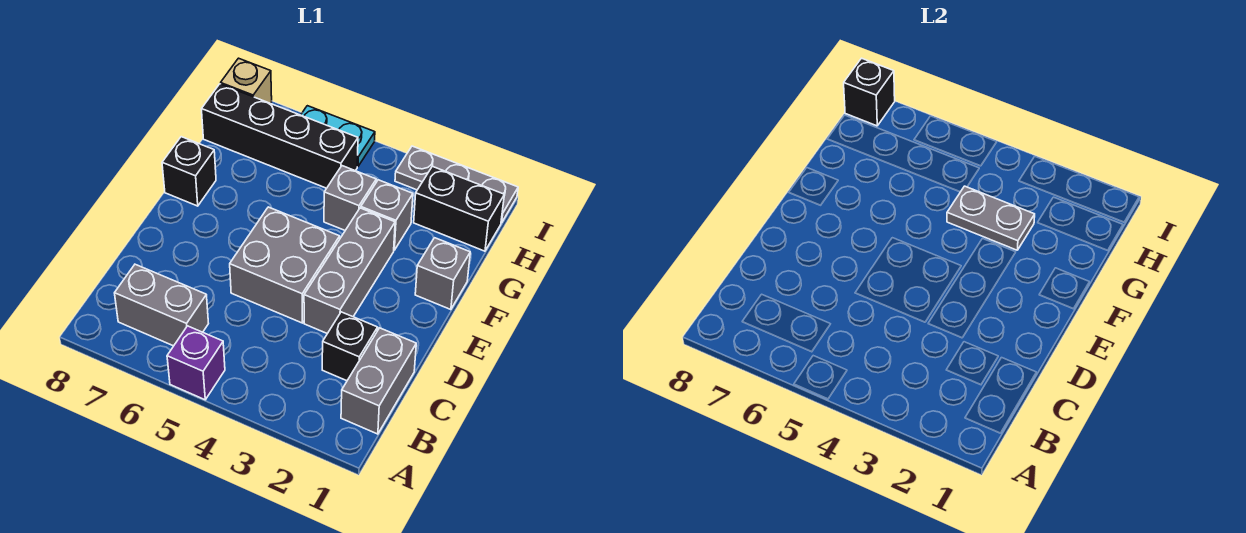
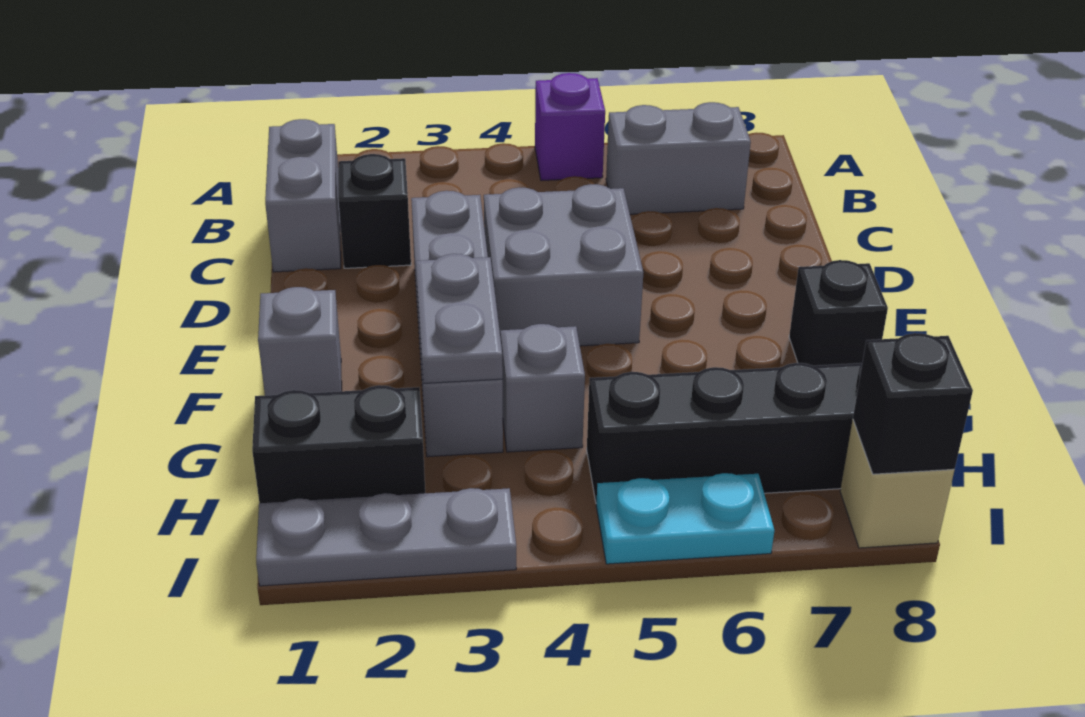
grey 1x2 plate [947,186,1035,250] -> grey 1x2 plate turned to [416,254,503,384]

